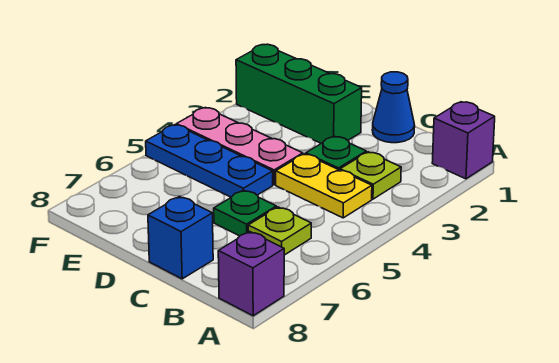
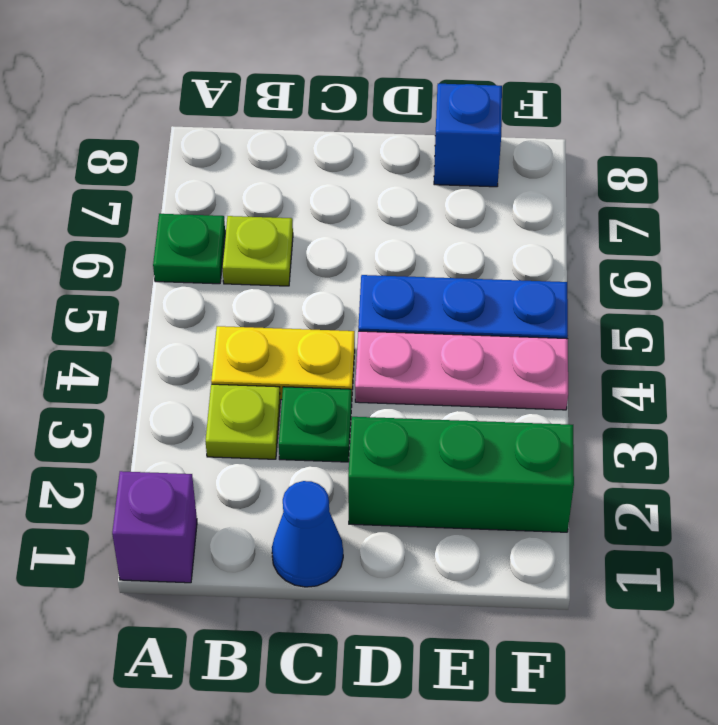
purple 1x1 brick [218,231,284,316] -> none
green 1x1 plate [214,190,276,236] -> green 1x1 plate moved to [153,214,225,284]
blue 1x1 brick [148,197,213,279] -> blue 1x1 brick moved to [434,84,502,187]

